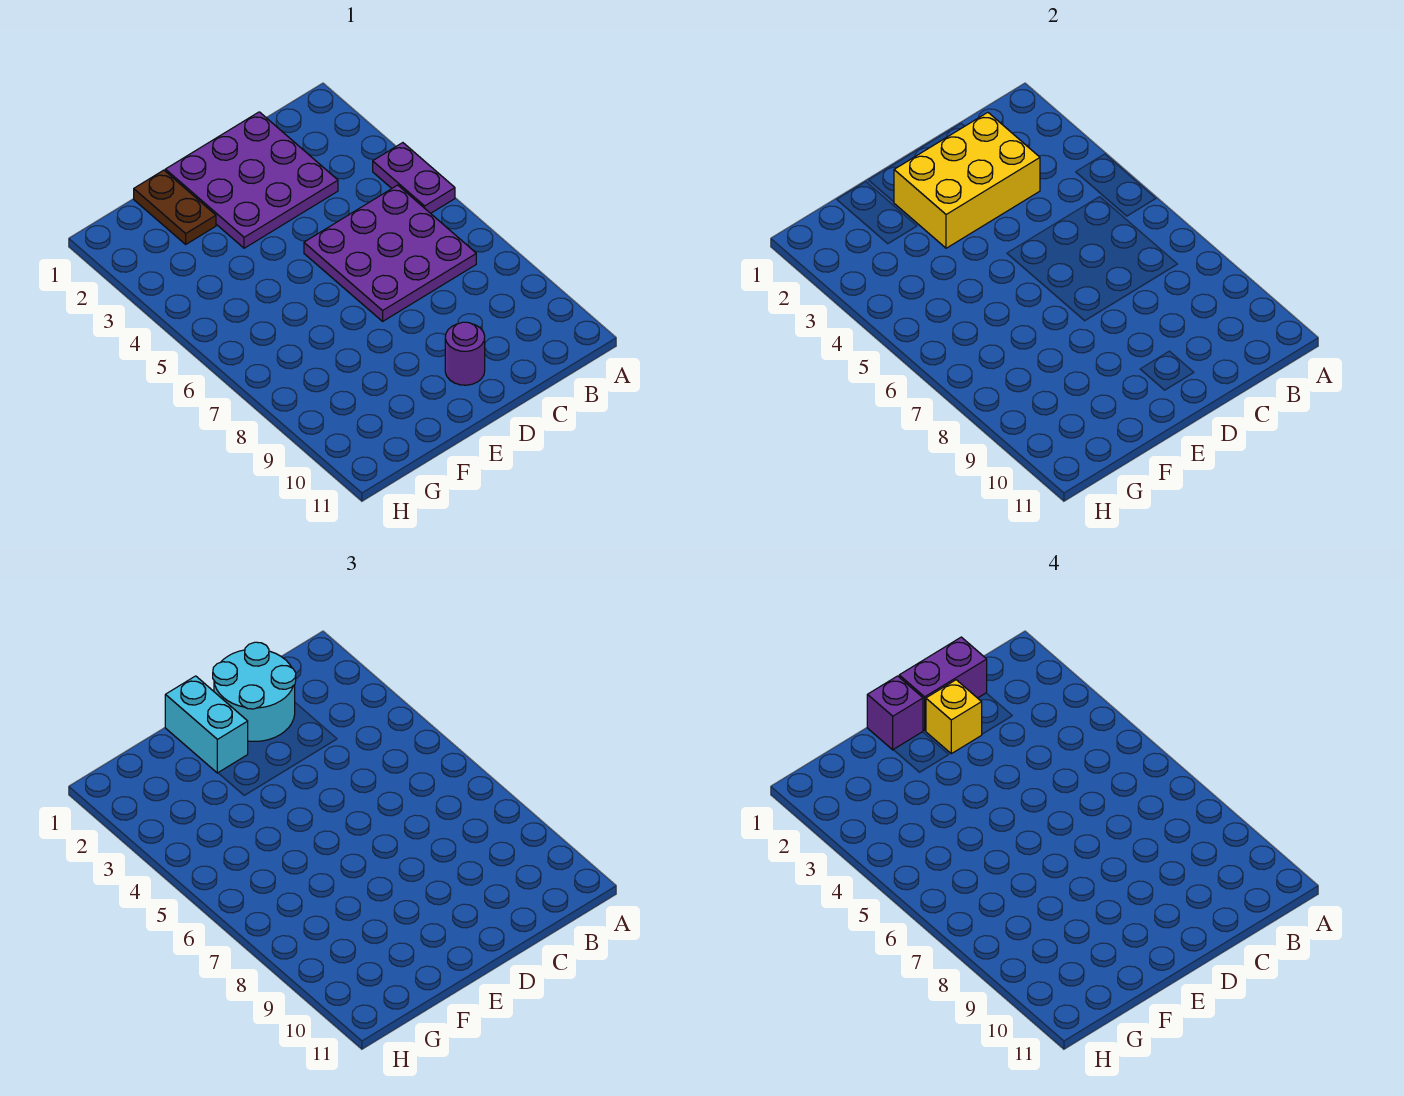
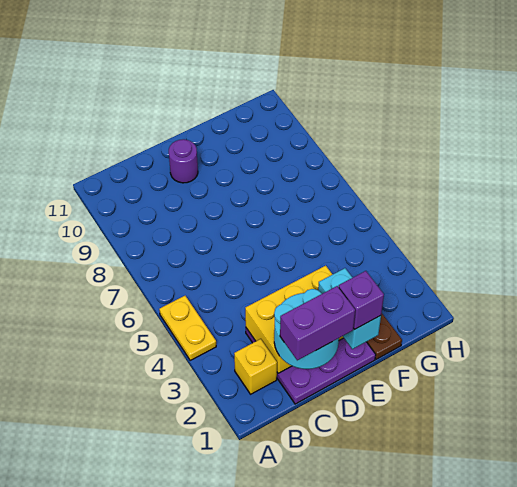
purple 1x2 plate [373,143,455,213] -> yellow 1x2 plate [159,296,216,360]
purple 3x3 plate [304,185,476,321] -> none
yellow 1x1 brick [926,680,982,754] -> yellow 1x1 brick moved to [234,339,277,394]

